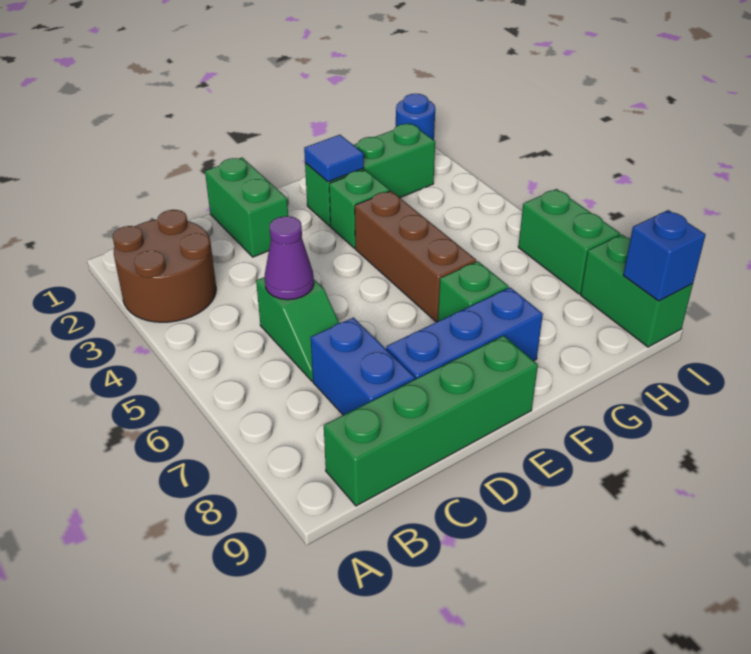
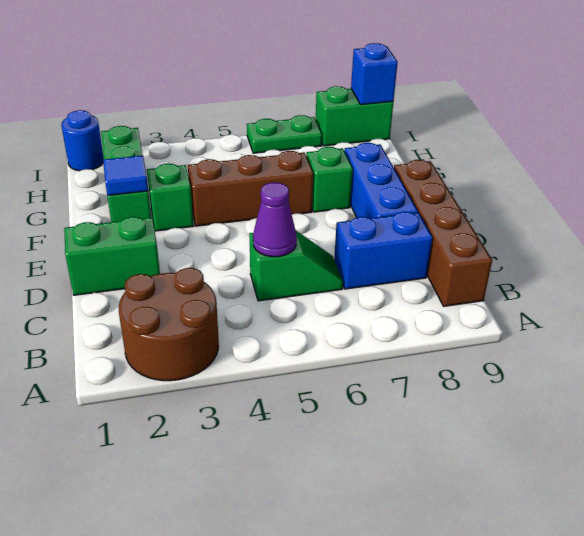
green 1x4 brick [324,335,538,506] -> brown 1x4 brick [394,160,492,306]
green 1x2 brick [518,189,620,294] -> green 1x2 plate [247,115,322,153]

